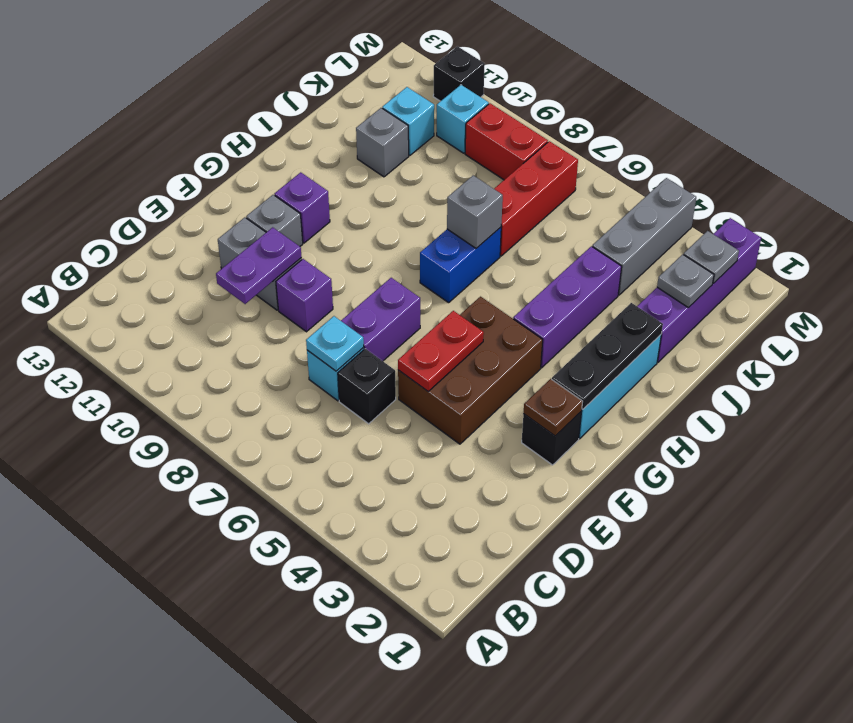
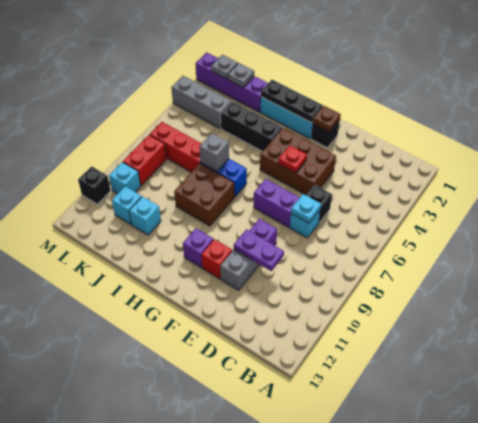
red 1x2 plate [398,311,484,391] -> red 1x1 plate [278,146,307,173]
grey 1x1 brick [246,195,303,246] -> red 1x1 brick [201,239,232,279]
purple 1x3 brick [513,246,622,368] -> black 1x3 brick [221,101,282,151]
none -> brown 2x2 brick [174,164,234,226]
grey 1x1 brick [356,108,409,177] -> cyan 1x1 brick [129,197,161,235]

